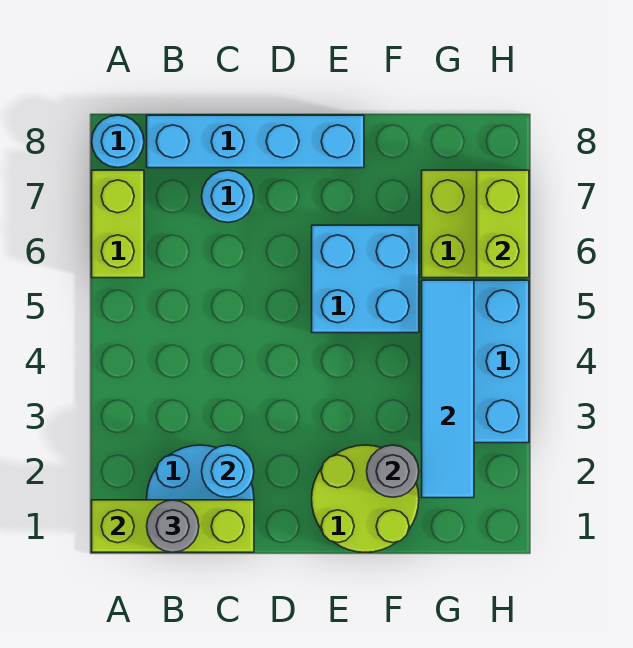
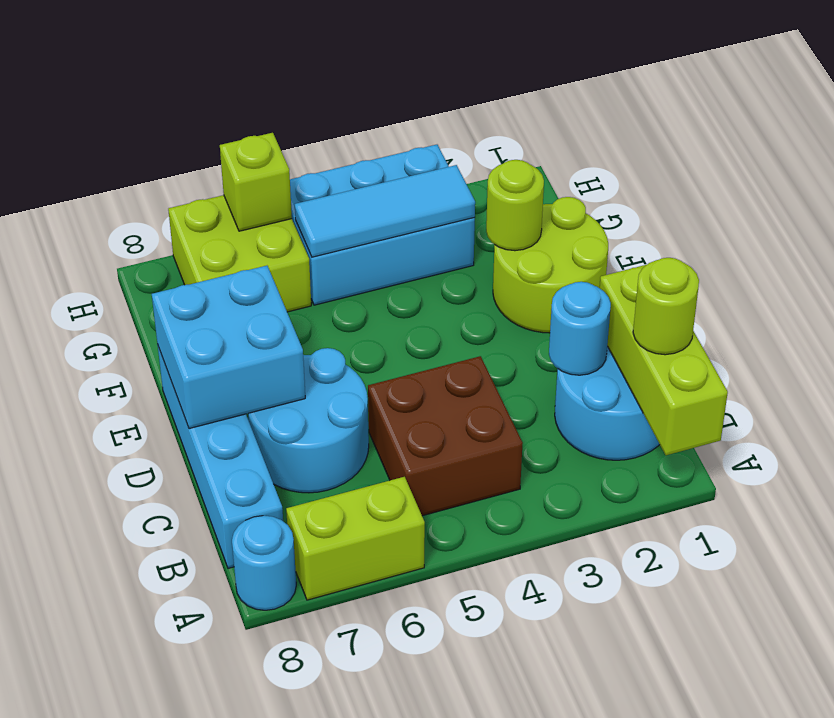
grey 1x1 round brick [147,500,199,552] -> lime 1x1 round brick [633,258,699,355]
none -> brown 2x2 brick [368,356,523,516]
cyan 1x1 round brick [202,170,254,223] -> cyan 2x2 round brick [248,348,369,493]
cyan 2x2 brick [312,225,419,333] -> cyan 2x2 brick moved to [152,266,305,429]
grey 1x1 round brick [367,445,419,497] -> lime 1x1 round brick [486,160,544,251]
cyan 1x4 tile [422,280,474,498] -> cyan 1x3 tile [295,165,475,257]
lime 1x2 brick [477,170,529,278] -> lime 1x1 brick [220,133,292,231]

